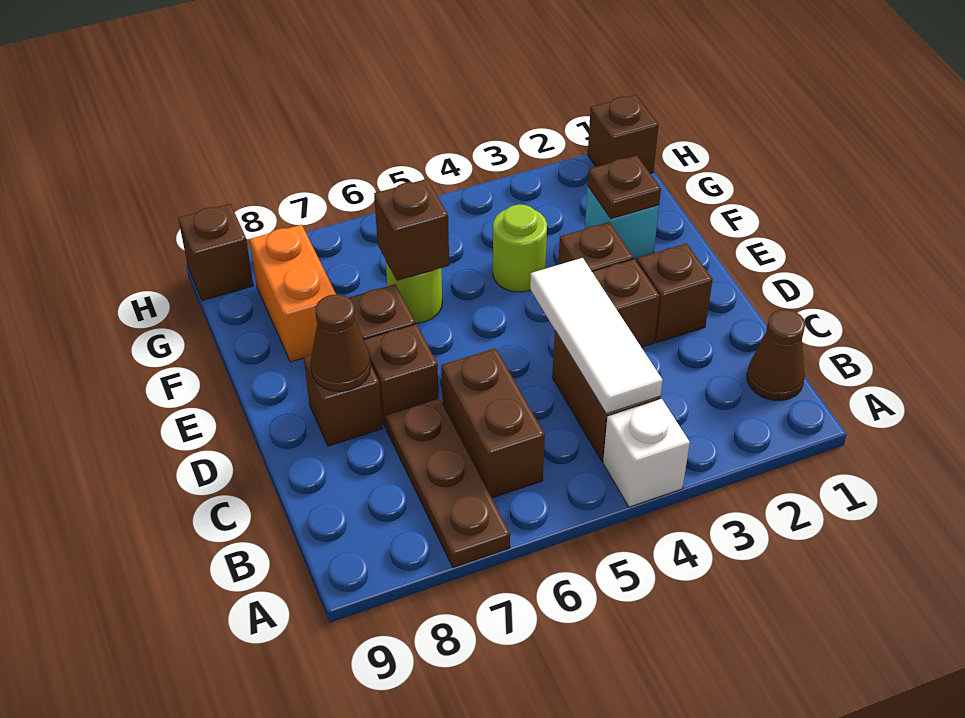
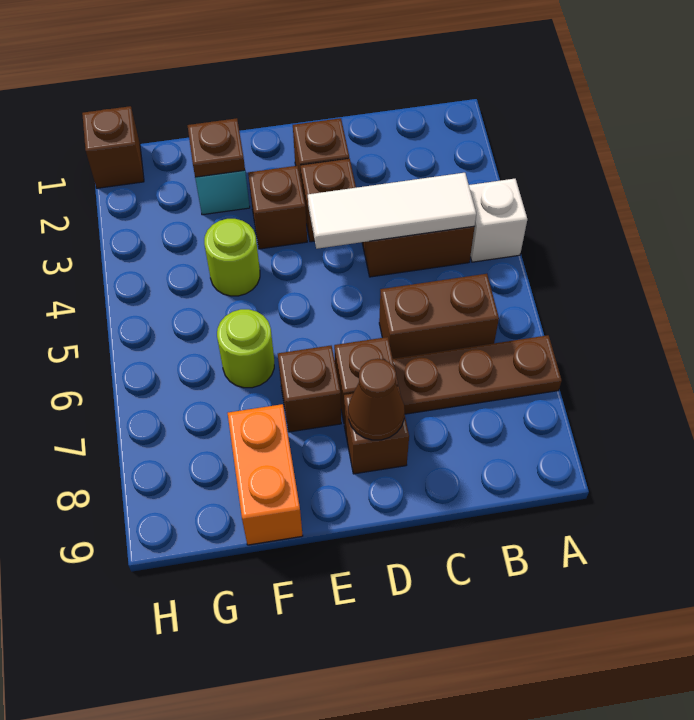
brown 1x1 cone [747,309,805,401] -> none
brown 1x1 brick [374,179,449,281] -> none
orange 1x2 brick [250,225,336,362] -> orange 1x2 brick turned to [228,404,303,545]
brown 1x1 brick [178,204,253,301] -> none

